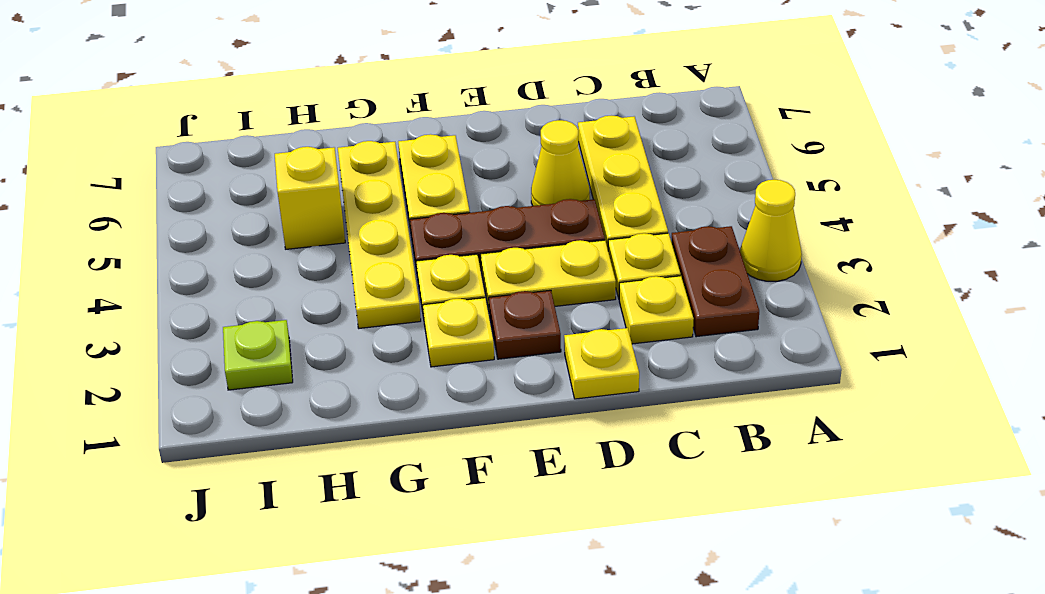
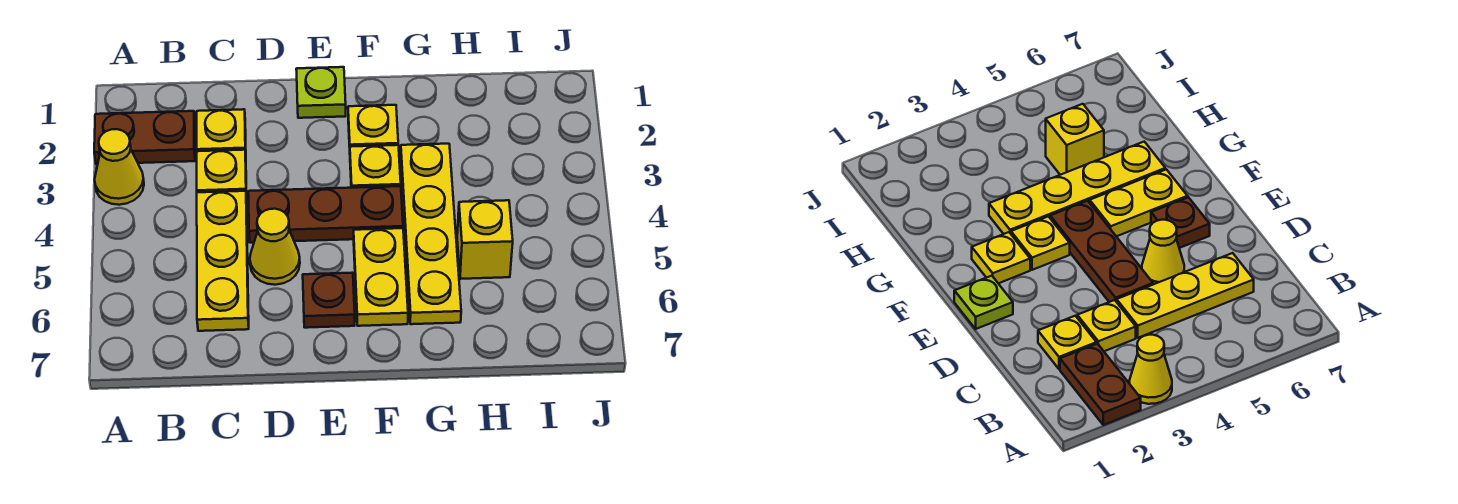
brown 1x2 plate [671,226,759,337] -> brown 1x2 plate turned to [94,111,195,164]
yellow 1x1 plate [564,328,639,399] -> none
yellow 1x2 plate [481,240,616,310] -> none
brown 1x1 plate [489,290,561,359] -> brown 1x1 plate moved to [303,273,355,328]
lime 1x1 plate [223,320,293,390] -> lime 1x1 plate moved to [296,67,346,118]

